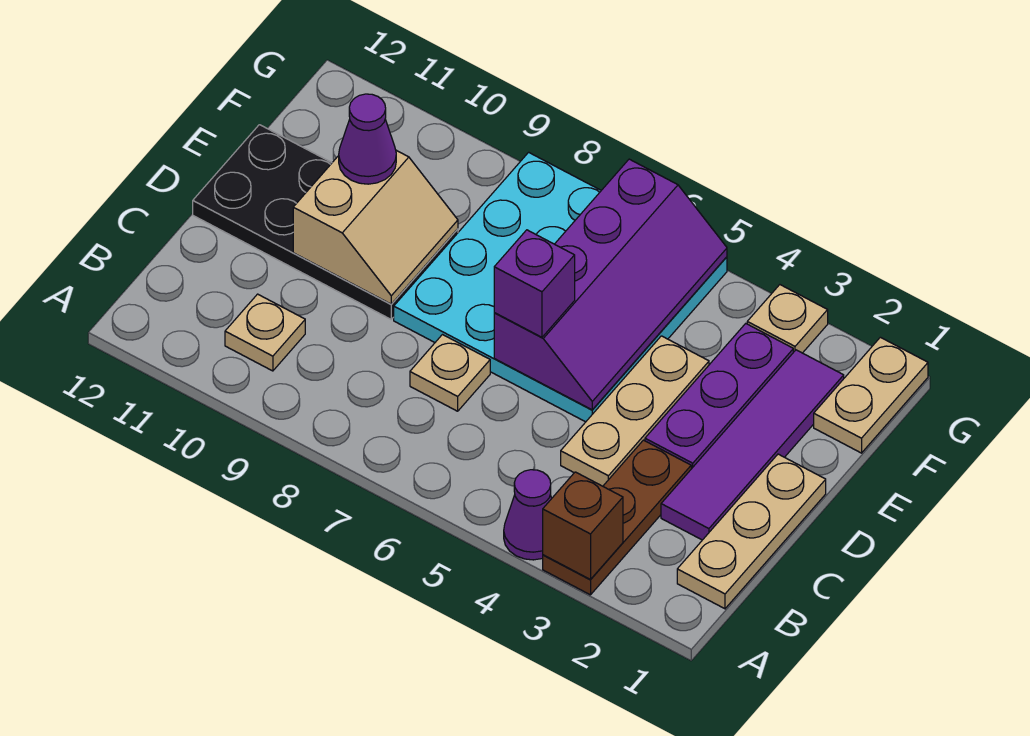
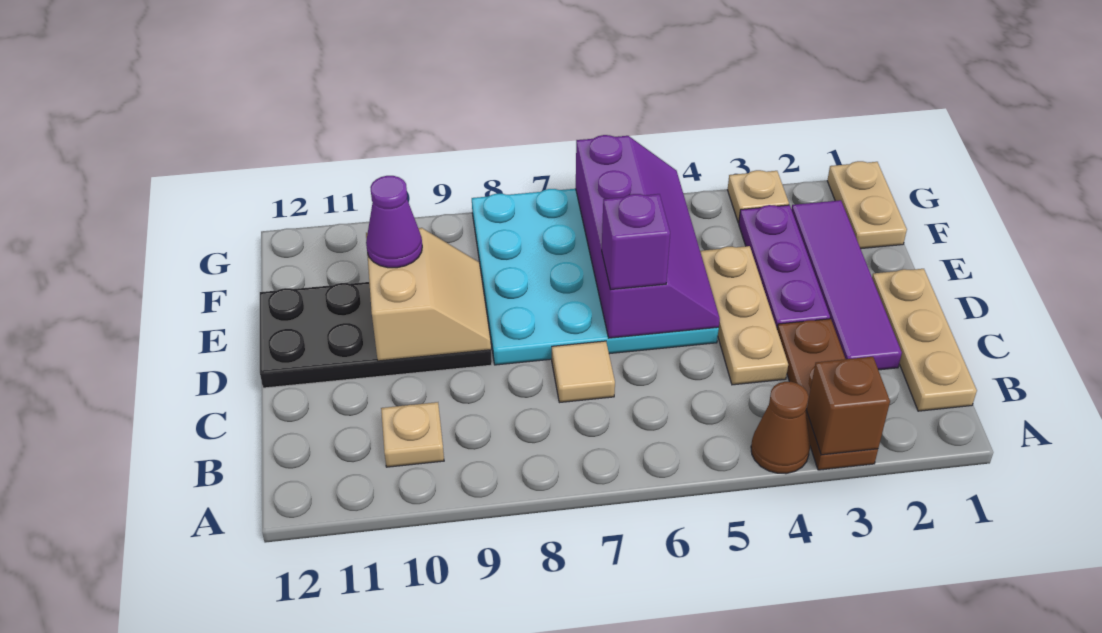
purple 1x1 cone [504,470,552,560] -> brown 1x1 cone [751,382,810,474]
tan 1x1 plate [410,335,490,411] -> tan 1x1 tile [552,341,615,403]

